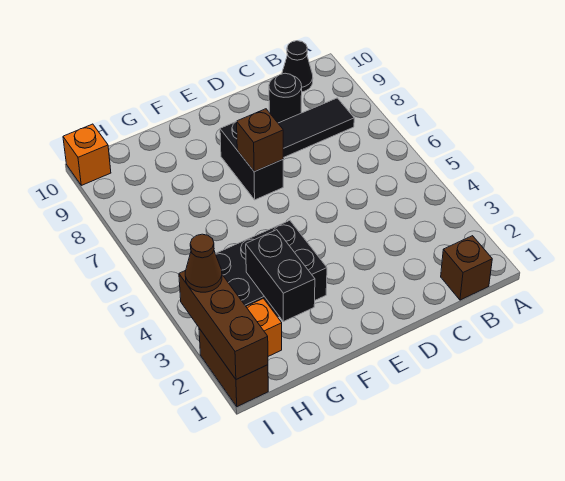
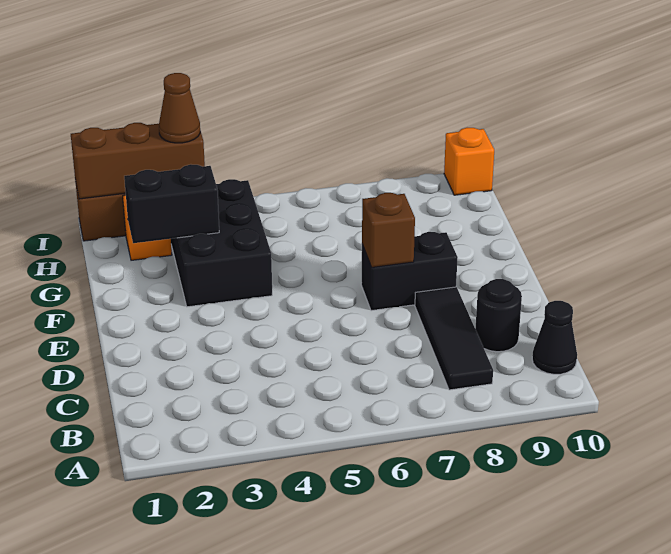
brown 1x1 brick [441,236,492,300] -> none

